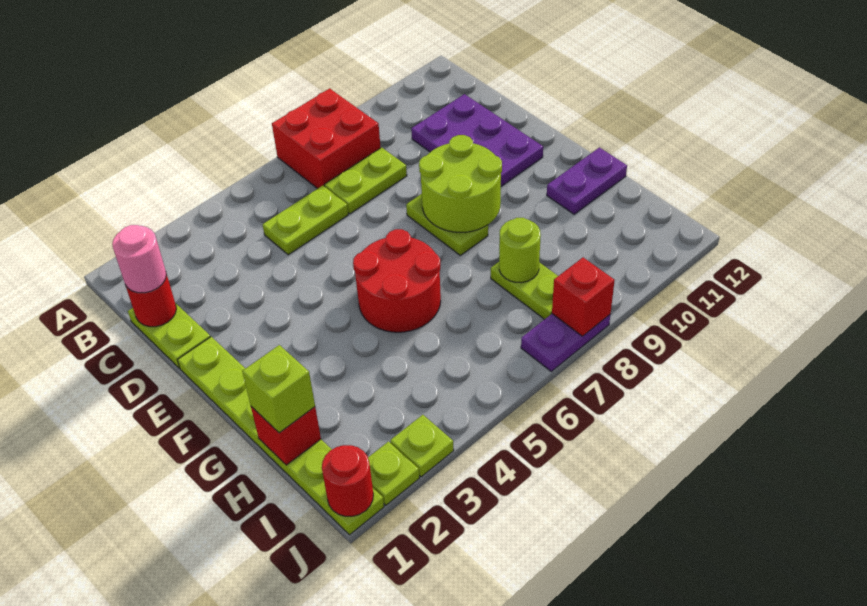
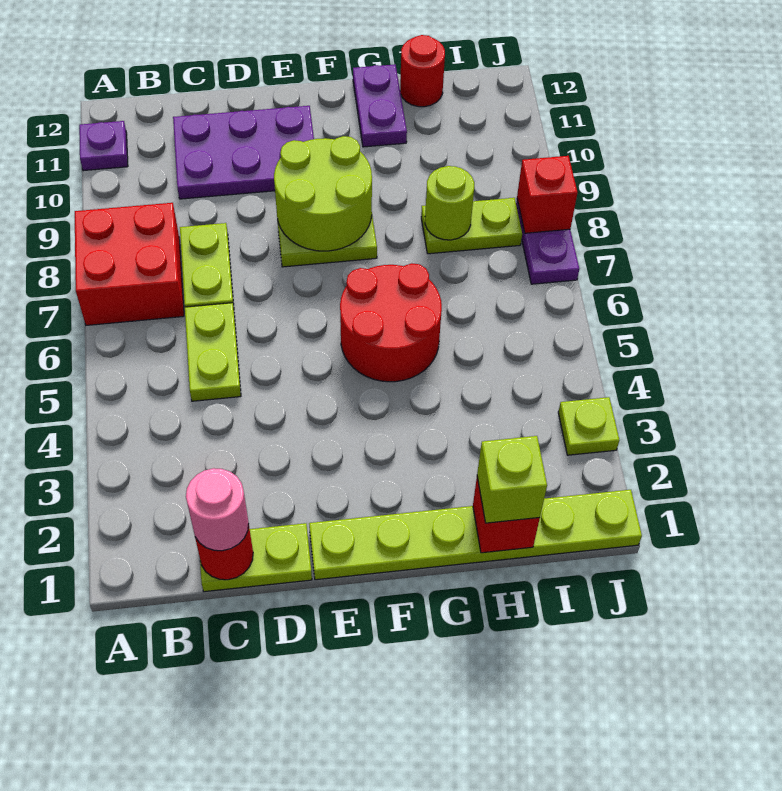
none -> purple 1x1 plate [79,121,128,171]
red 1x1 round brick [322,445,373,516] -> red 1x1 round brick moved to [400,35,445,107]
lime 1x1 plate [368,442,419,505] -> none

